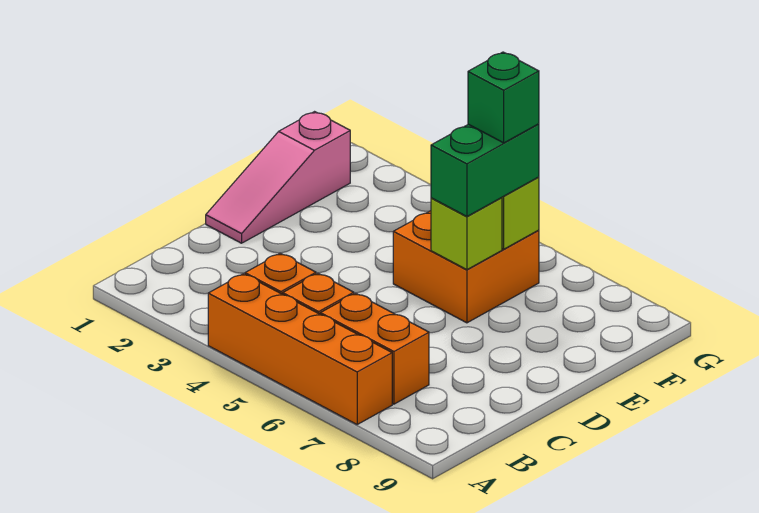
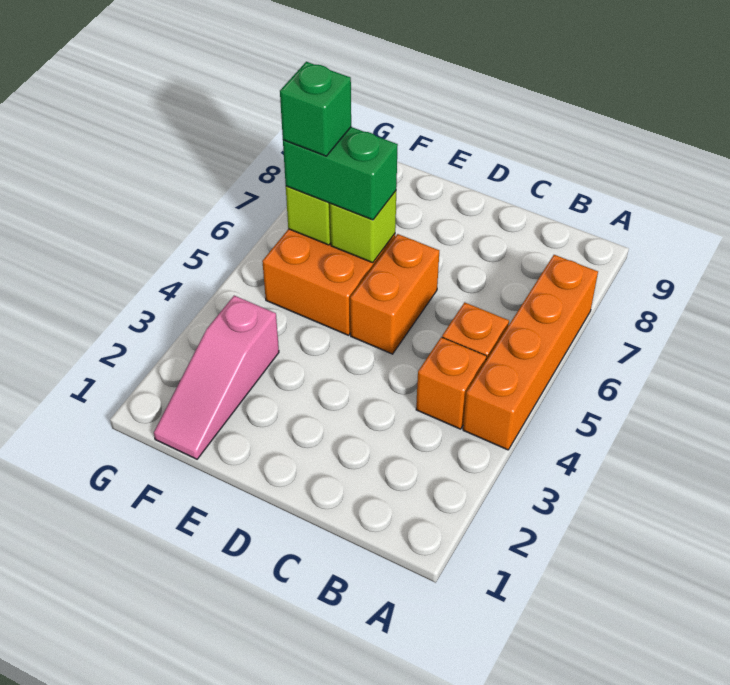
orange 1x2 brick [320,293,429,404] -> orange 1x2 brick moved to [350,234,439,354]
pink 1x3 slope [206,112,350,243] -> pink 1x3 slope turned to [154,296,279,459]

